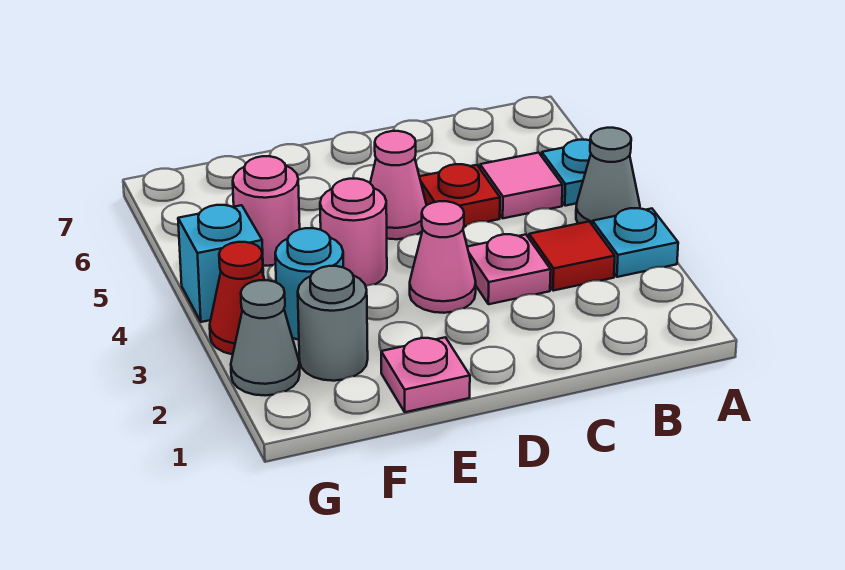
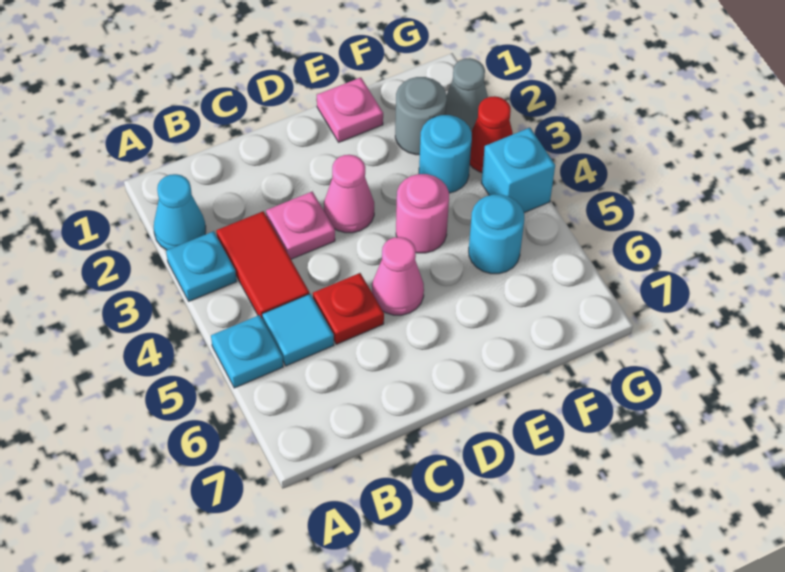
none -> cyan 1x1 cone [154,174,206,250]
grey 1x1 cone [576,128,640,224] -> none
red 1x1 tile [529,221,615,291] -> red 1x2 tile [216,211,309,320]
pink 1x1 tile [480,153,562,218] -> cyan 1x1 tile [262,294,334,366]
pink 1x1 round brick [233,156,300,266] -> cyan 1x1 round brick [469,194,524,274]

